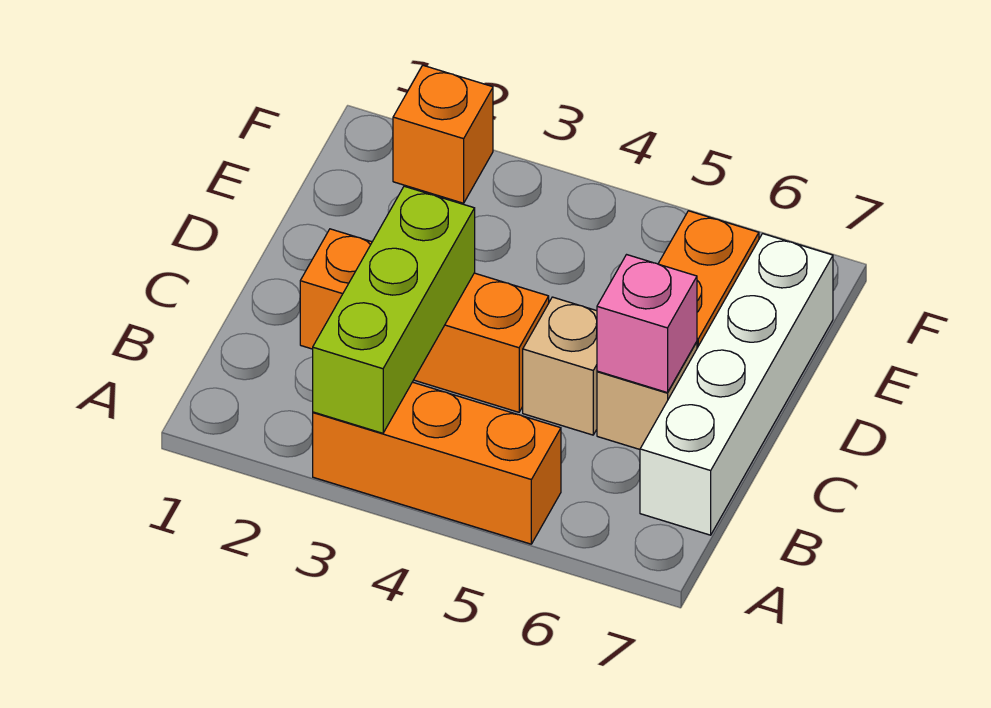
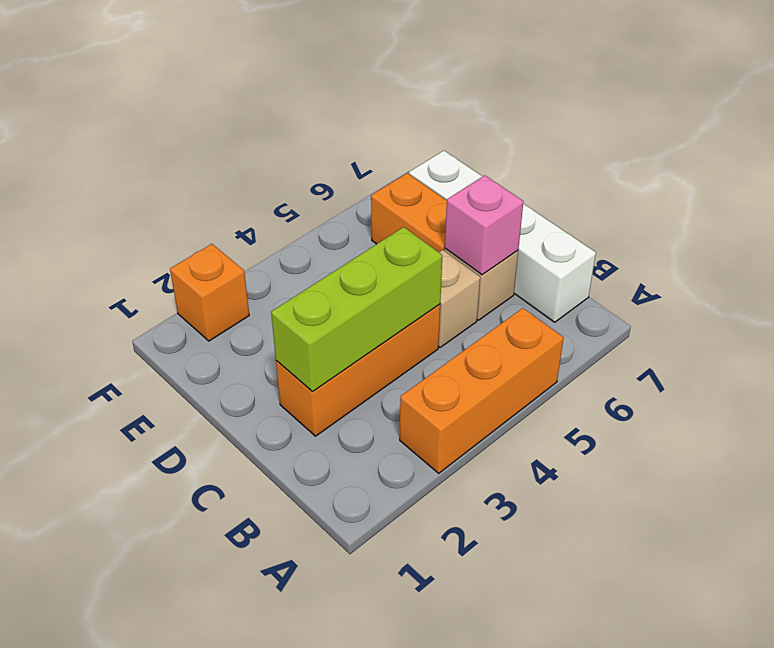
lime 1x3 brick [313,186,475,433] -> lime 1x3 brick turned to [271,227,442,391]

